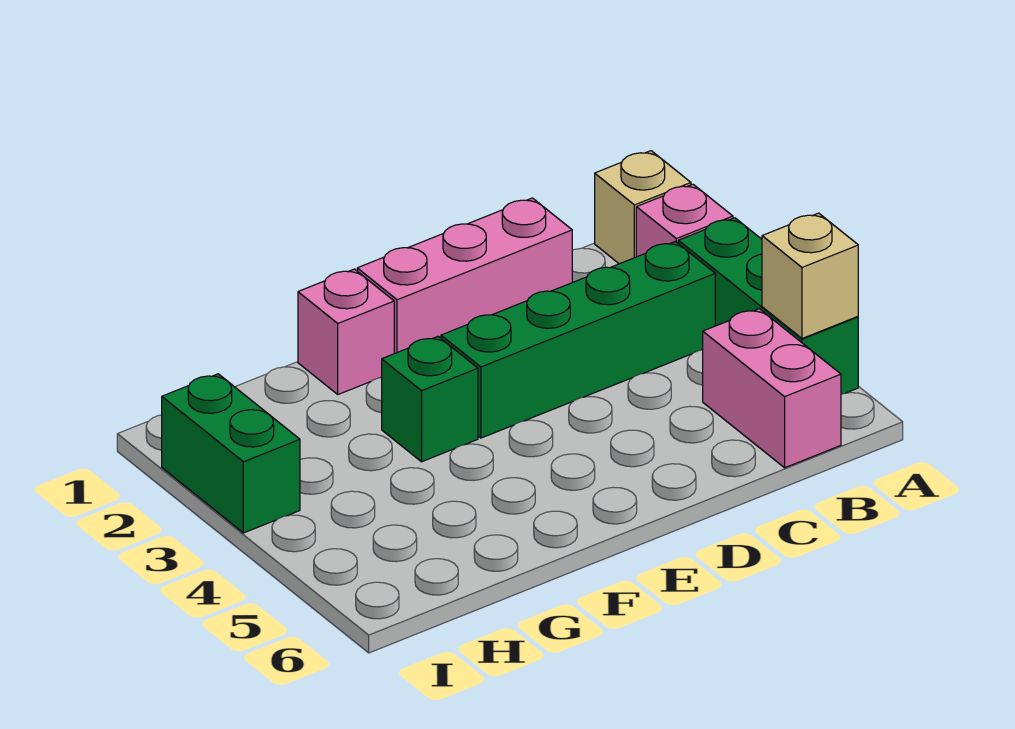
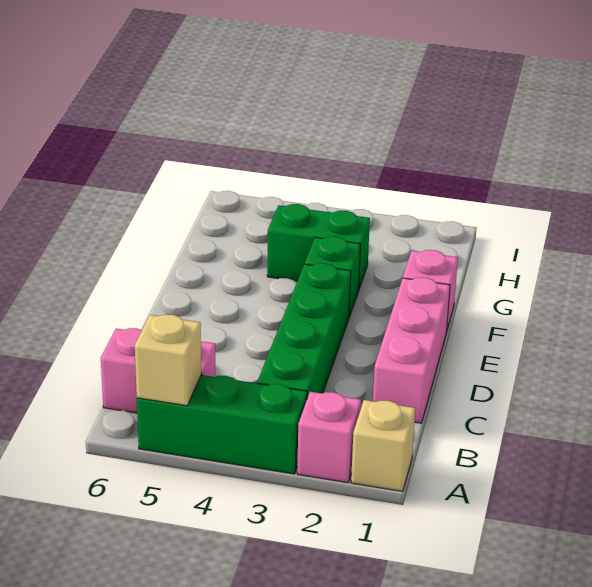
green 1x2 brick [162,374,300,533] -> green 1x2 brick moved to [267,204,370,289]

